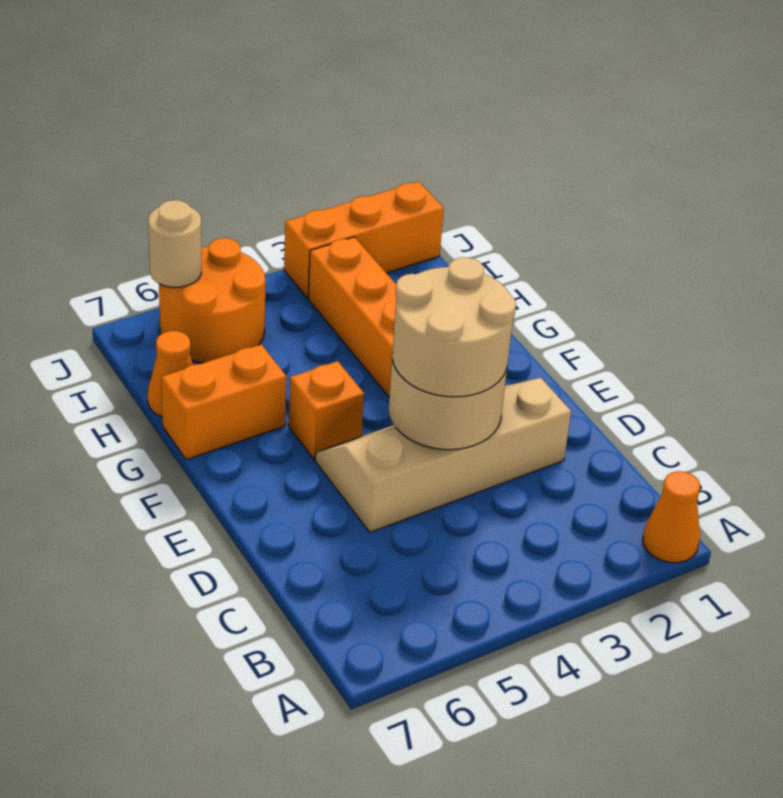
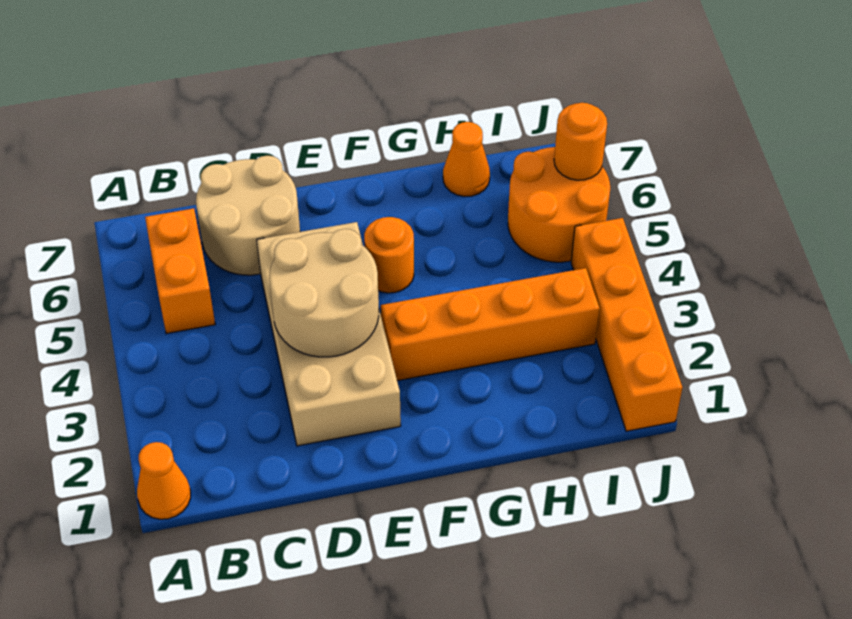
tan 2x4 slope [315,378,571,532] -> tan 2x4 brick [257,222,401,446]
tan 2x2 round brick [392,257,516,397] -> tan 2x2 round brick moved to [196,156,300,275]
orange 1x1 brick [289,361,364,460] -> orange 1x1 round brick [364,217,414,293]
orange 1x2 brick [161,344,286,460] -> orange 1x2 brick moved to [145,208,215,334]
orange 1x3 brick [284,182,444,298] -> orange 1x4 brick [571,218,683,431]
tan 1x1 round brick [148,200,201,287] -> orange 1x1 round brick [554,103,607,180]

